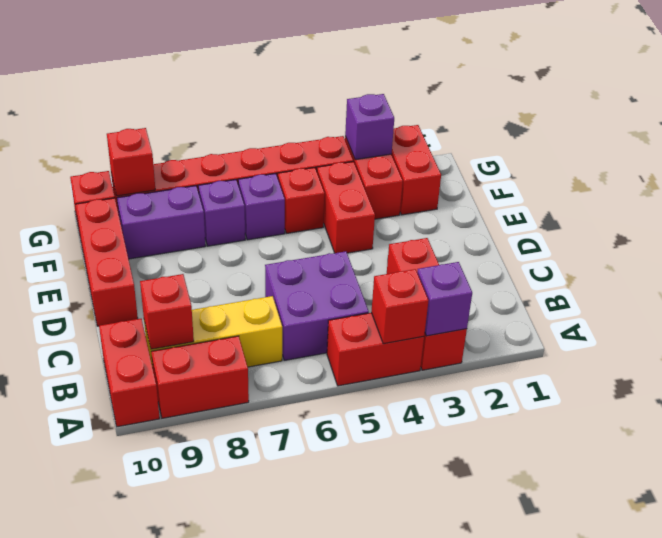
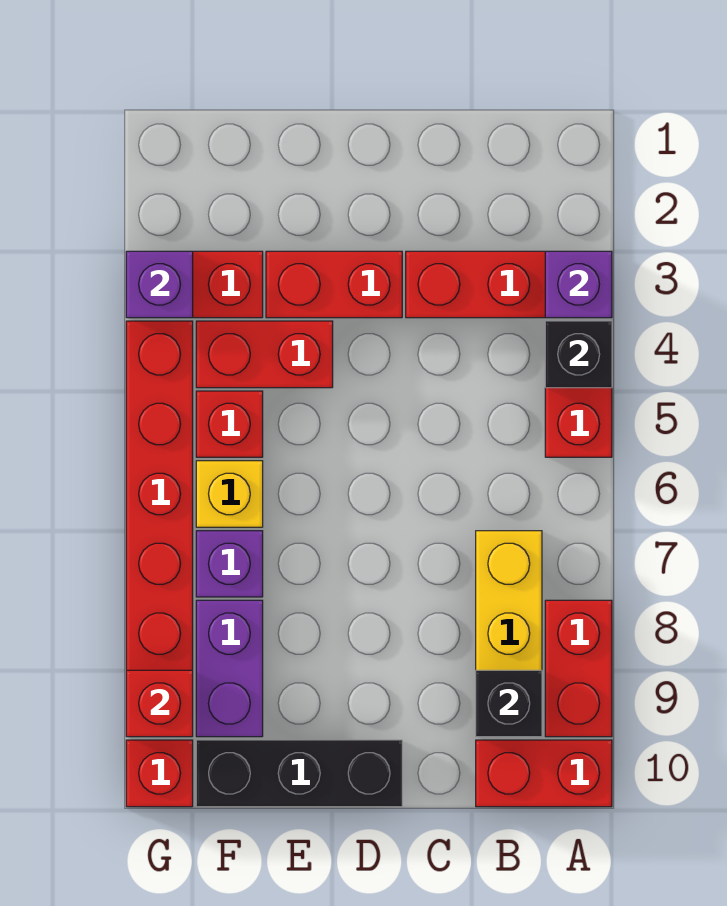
red 1x1 brick [371,269,429,344] -> black 1x1 brick [545,321,612,388]
purple 2x2 brick [265,251,369,360] -> none
red 1x1 brick [140,274,194,349] -> black 1x1 brick [476,670,542,737]
red 1x3 brick [76,198,138,326] -> black 1x3 brick [196,740,402,807]
red 1x2 brick [391,125,441,215] -> red 1x2 brick moved to [266,251,402,318]
purple 1x1 brick [238,174,285,240] -> yellow 1x1 brick [196,461,263,527]

